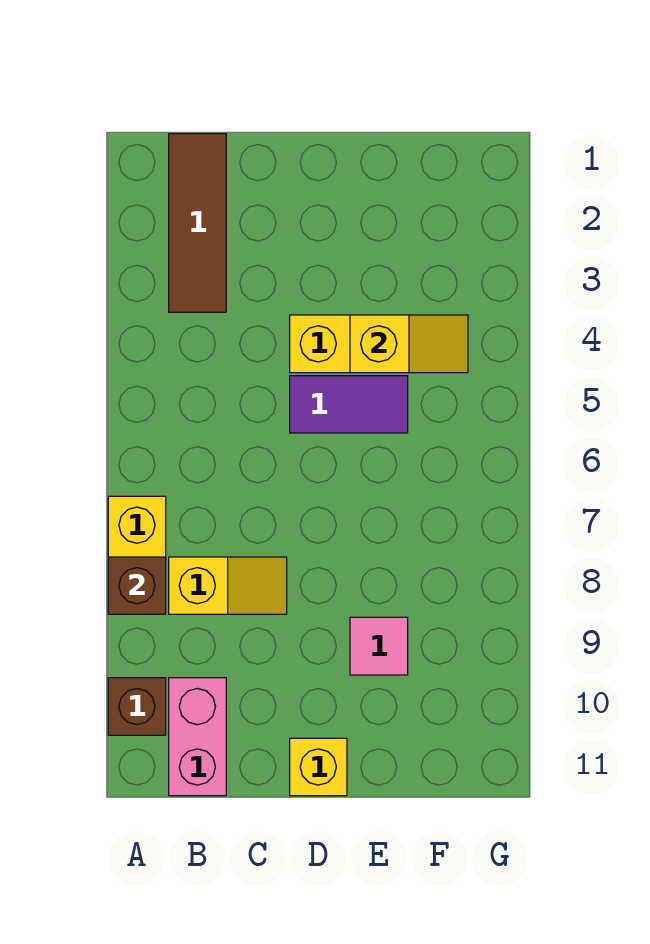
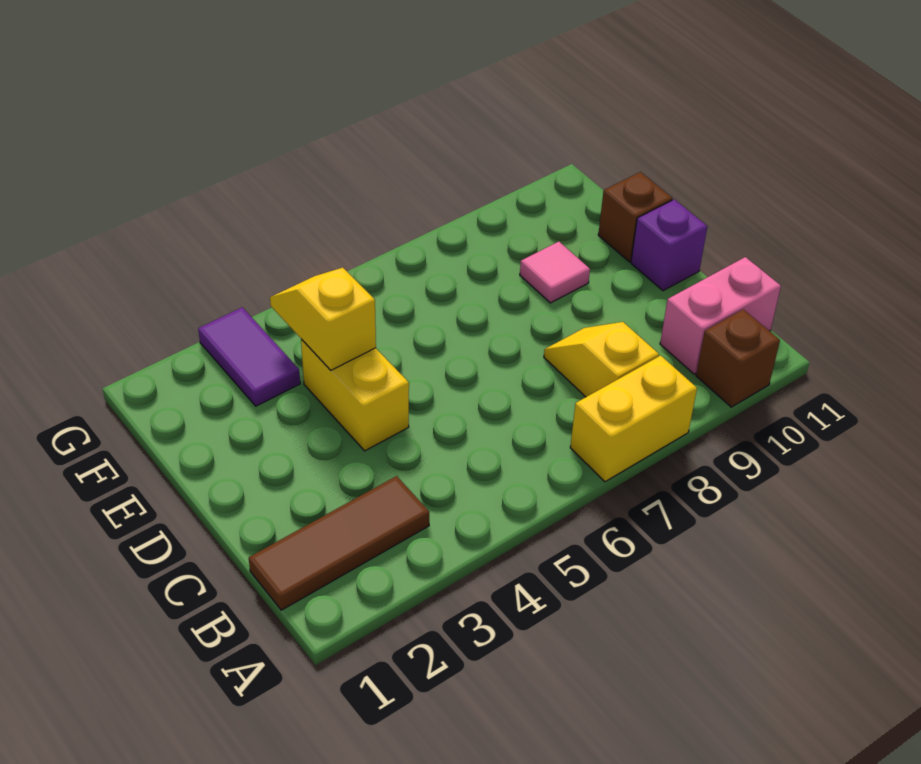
brown 1x1 brick [108,557,166,614] -> brown 1x1 brick moved to [598,172,673,262]
purple 1x2 tile [290,376,408,433] -> purple 1x2 tile moved to [198,307,300,406]
yellow 1x1 brick [290,738,347,796] -> purple 1x1 brick [631,199,707,291]

